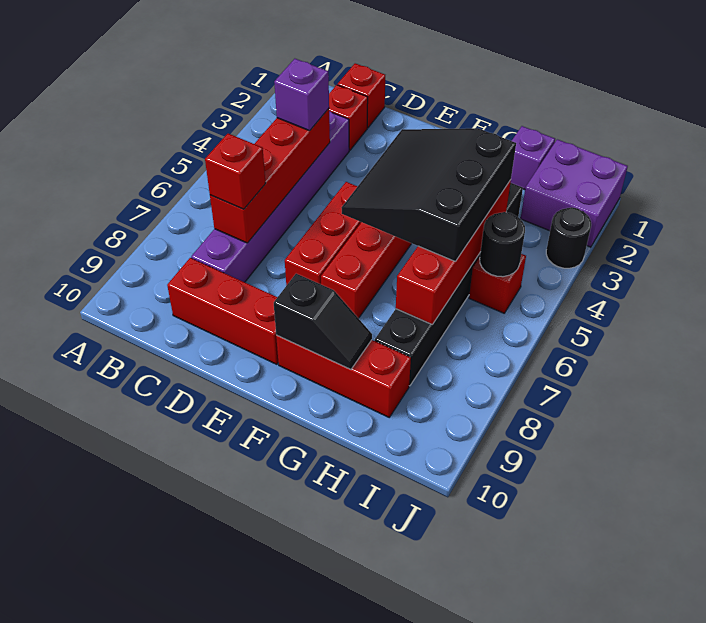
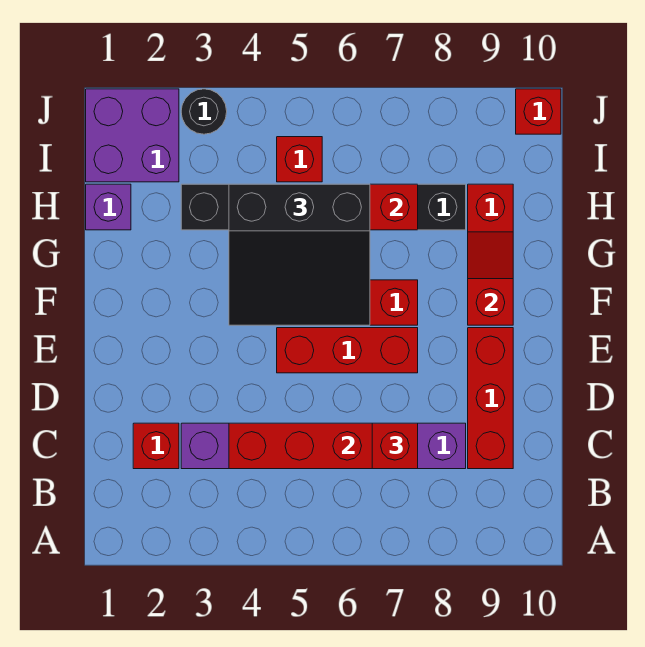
red 1x1 brick [338,63,385,128] -> red 1x1 brick moved to [516,89,561,134]
purple 1x1 brick [274,59,329,131] -> none
black 1x2 slope [274,274,372,370] -> red 1x2 slope [468,232,513,325]
black 1x1 round brick [480,212,525,277] -> none

